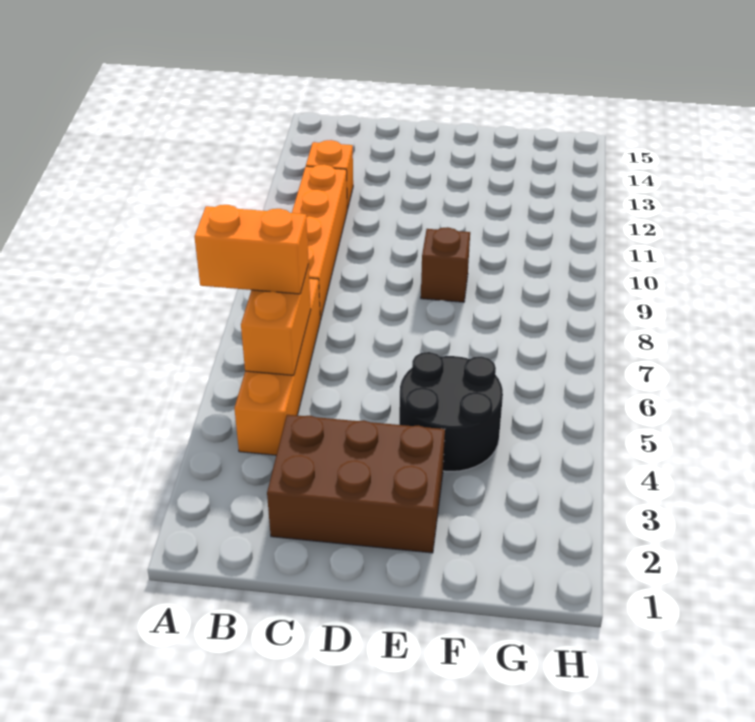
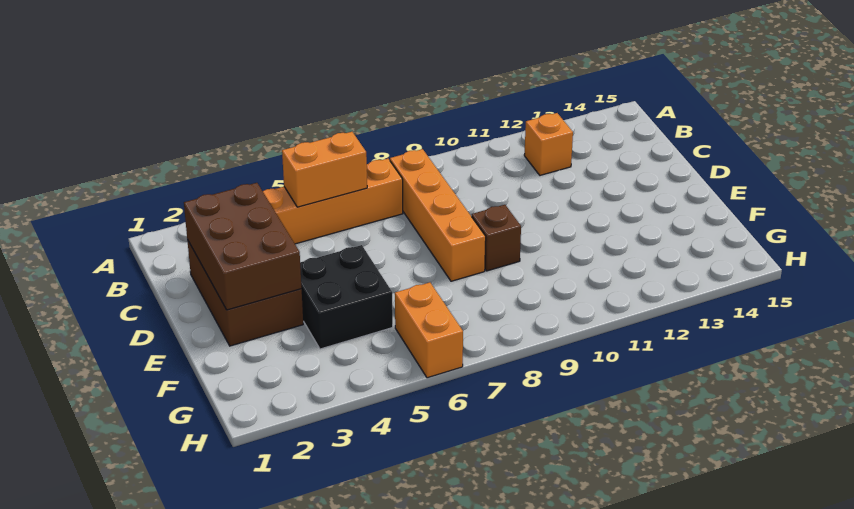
orange 1x2 brick [194,205,309,294] -> orange 1x2 brick moved to [395,282,463,378]
orange 1x4 brick [292,164,347,320] -> orange 1x4 brick turned to [390,149,486,281]
none -> brown 2x3 brick [184,183,302,310]
black 2x2 round brick [399,352,503,471] -> black 2x2 brick [300,245,393,349]

